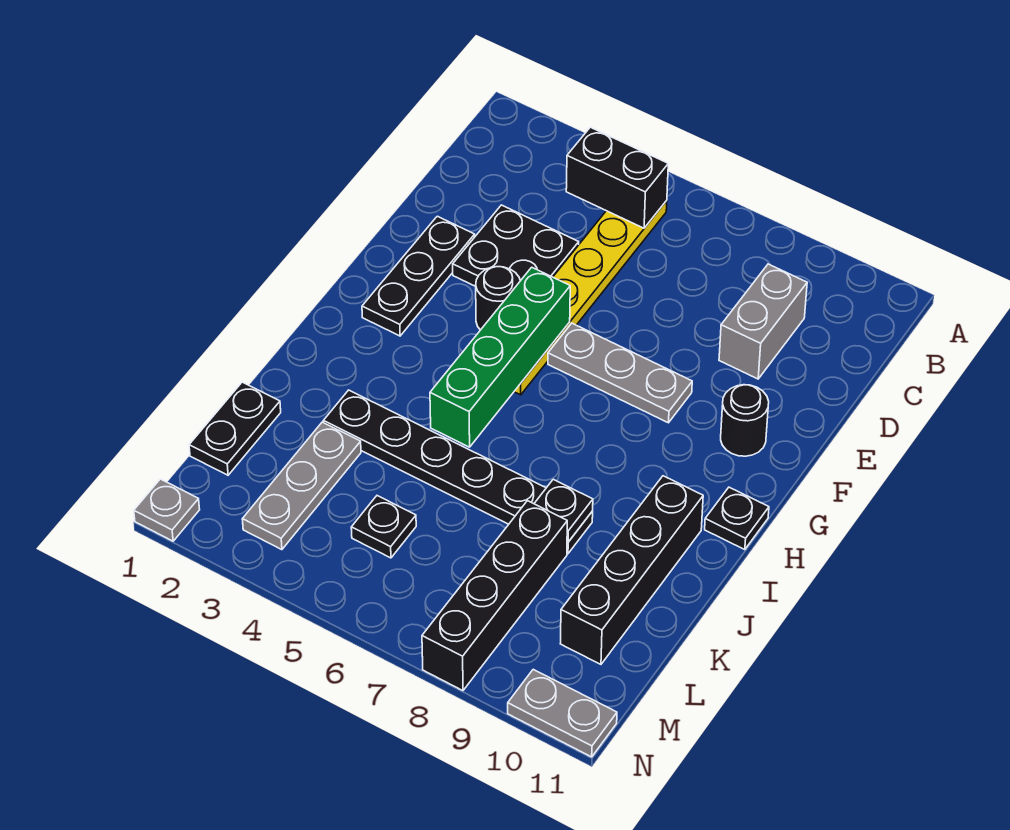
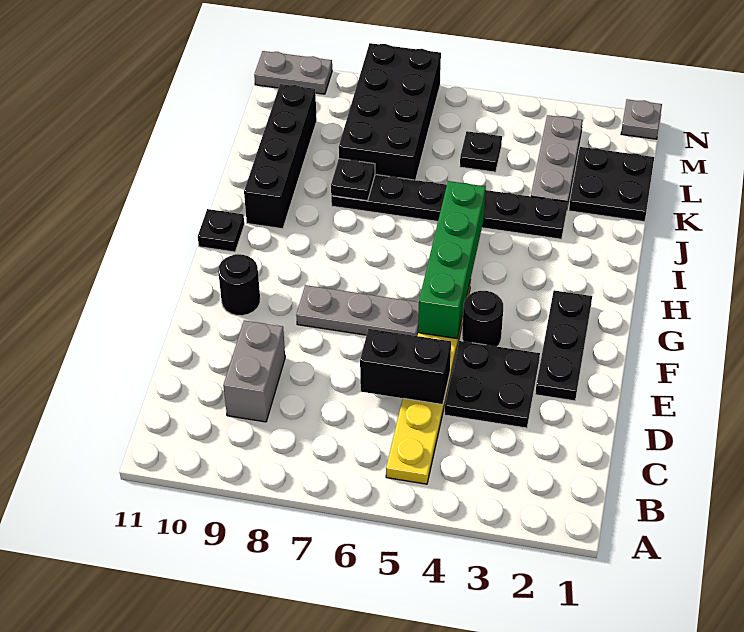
black 1x2 brick [566,127,668,228] -> black 1x2 brick moved to [360,329,451,404]
black 1x2 plate [189,382,281,475] -> black 2x2 plate [569,147,654,222]
black 1x4 brick [422,501,567,691] -> black 2x4 brick [339,43,441,180]

